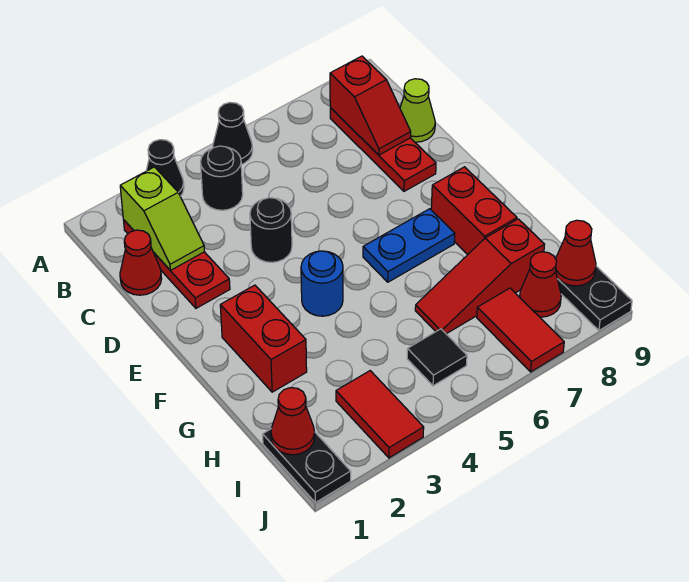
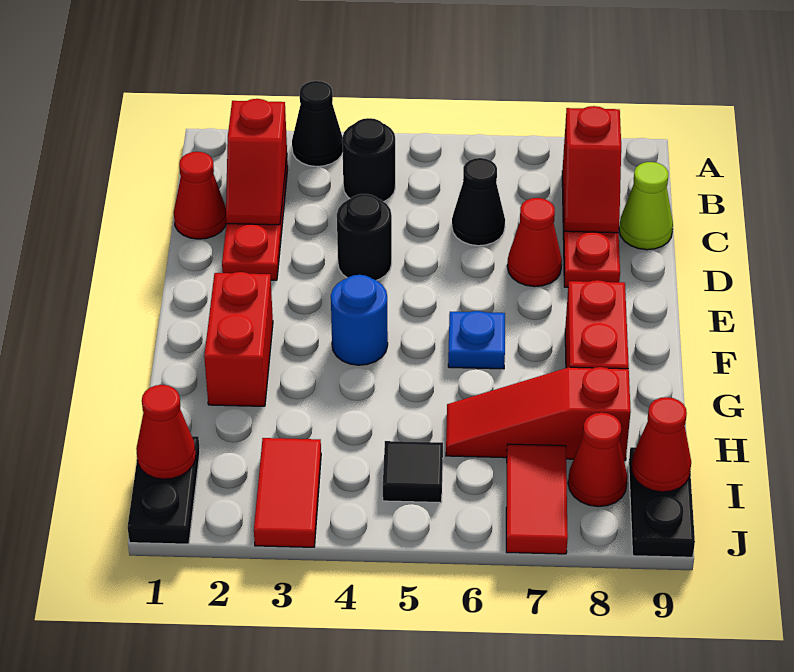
black 1x1 cone [213,103,253,164] -> black 1x1 cone moved to [452,158,505,246]
lime 1x2 slope [120,167,204,270] -> red 1x2 slope [226,99,287,225]
none -> red 1x1 cone [507,198,562,287]
blue 1x2 plate [363,209,455,282] -> blue 1x1 plate [448,311,505,369]

